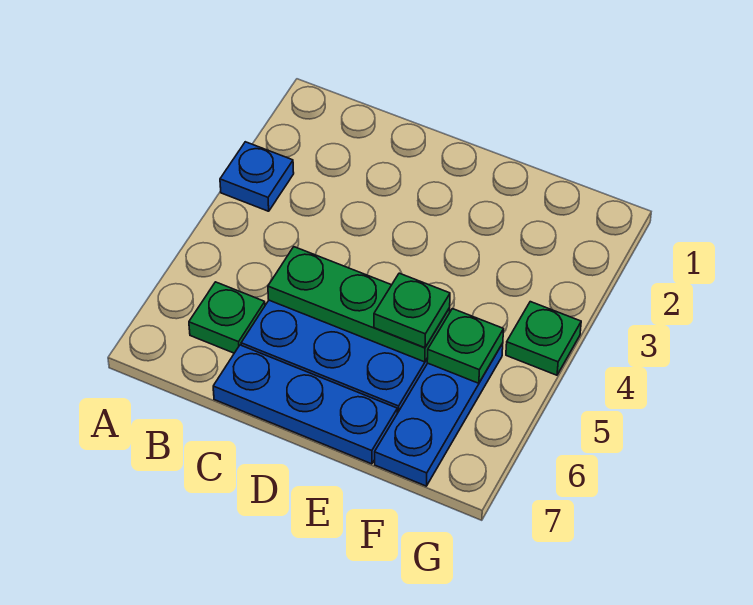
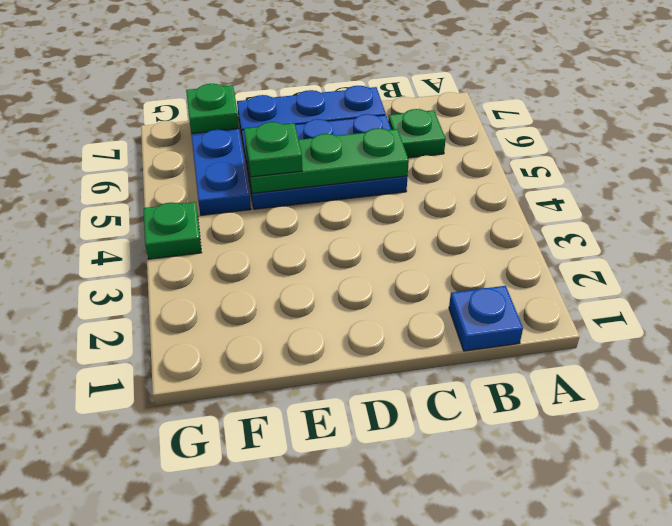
blue 1x1 plate [220,142,294,211] -> blue 1x1 plate moved to [449,286,523,351]
green 1x1 plate [427,309,504,383] -> green 1x1 plate moved to [186,84,239,134]

